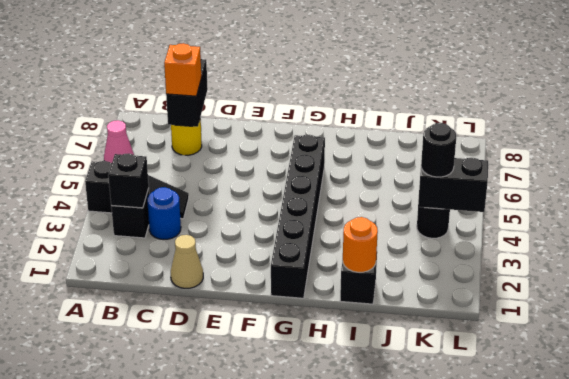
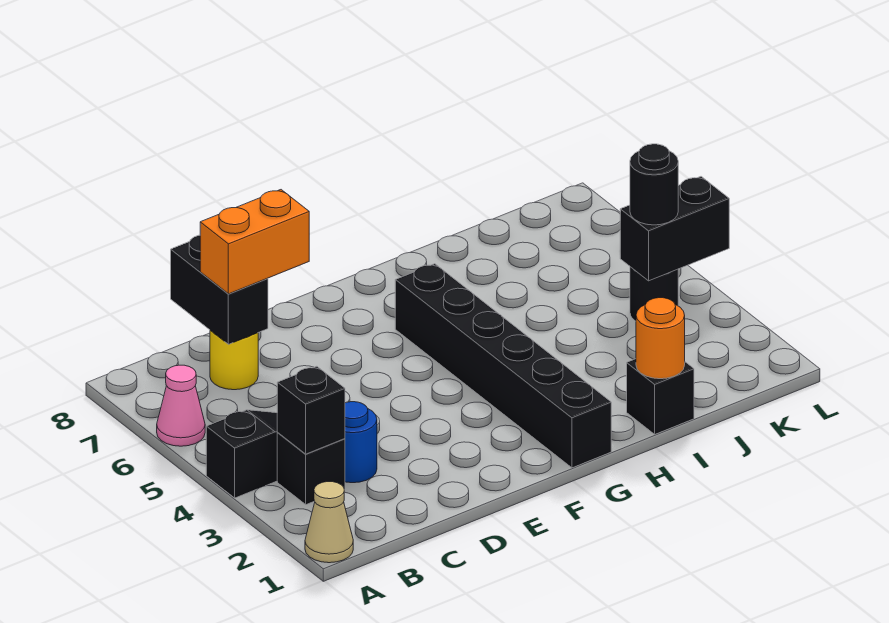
orange 1x1 brick [164,43,201,96] -> orange 1x2 brick [200,190,309,294]
tan 1x1 cone [171,235,203,288] -> tan 1x1 cone moved to [305,482,353,563]

